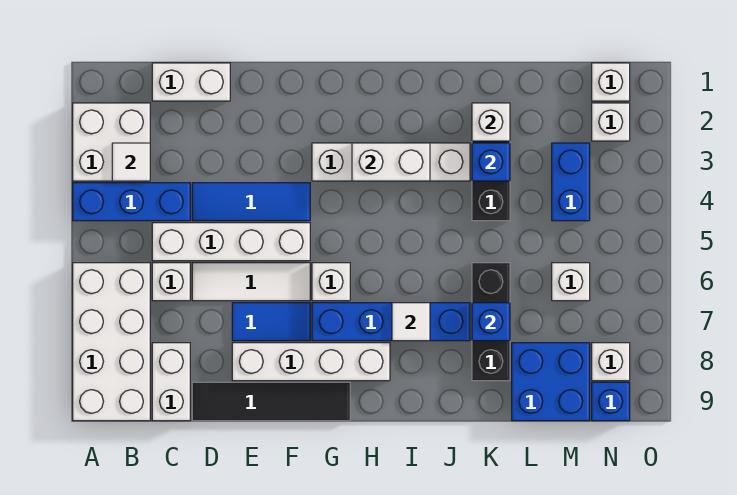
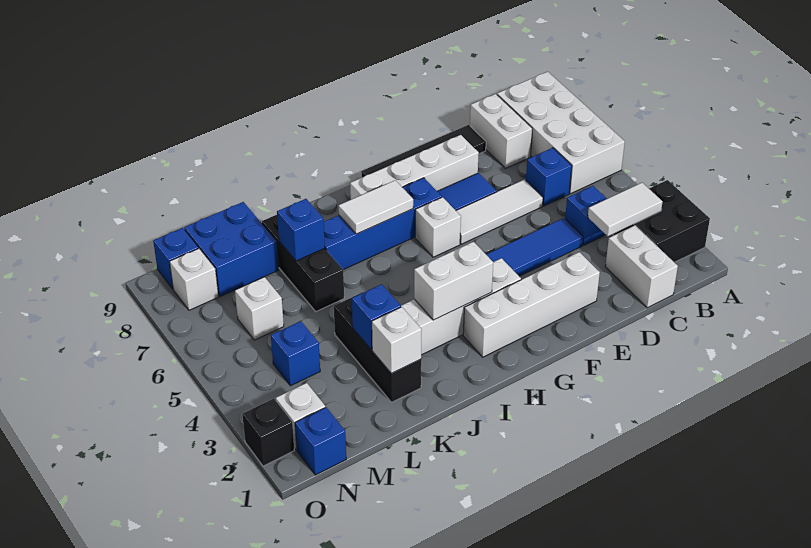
white 2x2 brick [73,103,150,181] -> black 2x2 brick [613,180,710,262]
blue 1x3 brick [73,183,190,221] -> blue 1x1 brick [565,186,607,245]
white 1x1 tile [112,143,150,181] -> white 1x2 tile [588,183,663,236]
white 1x2 brick [152,63,230,101] -> white 1x2 brick turned to [605,226,678,308]
white 1x4 brick [152,223,310,261] -> white 1x4 brick moved to [463,252,600,357]
white 1x1 brick [152,263,190,301] -> blue 1x1 brick [526,148,572,206]
white 1x1 tile [392,303,430,341] -> white 1x2 tile [339,180,413,234]
blue 1x2 brick [552,143,590,221] -> blue 1x1 brick [271,321,320,386]
white 1x1 brick [592,63,630,101] -> blue 1x1 brick [295,407,346,475]
none -> black 1x1 brick [242,399,294,466]

